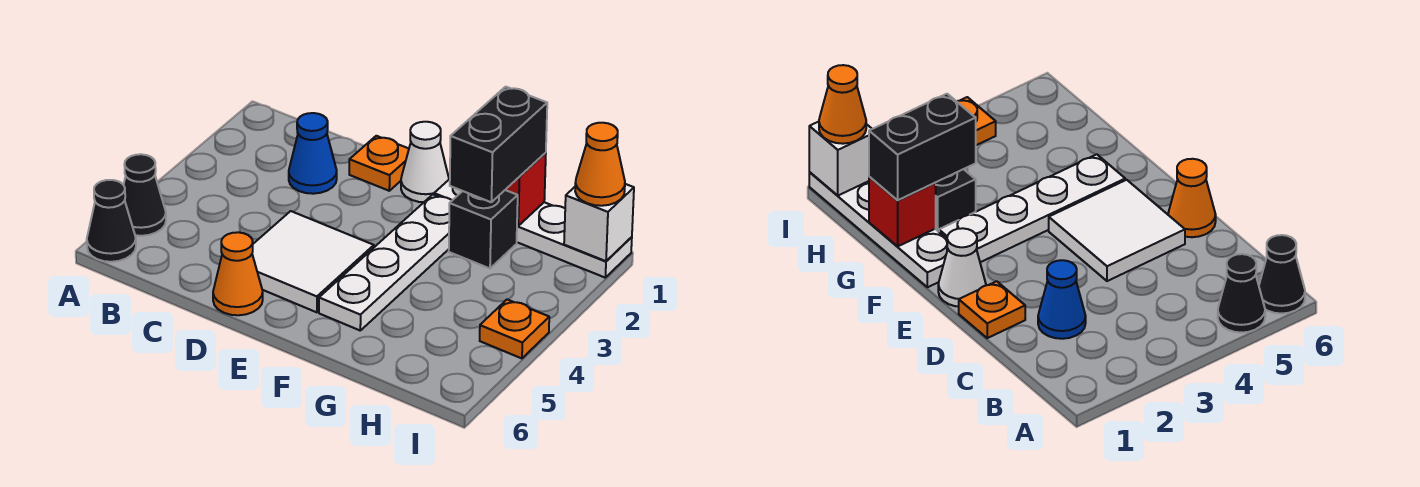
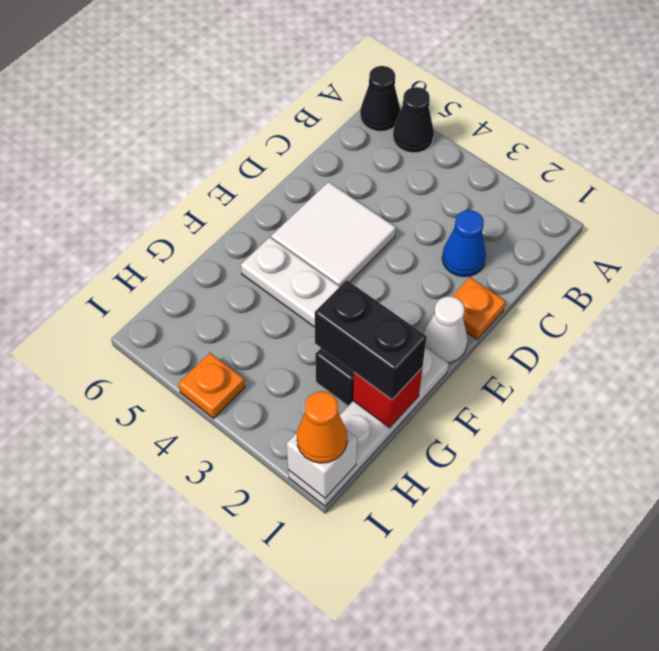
orange 1x1 cone [213,232,263,315] -> none

